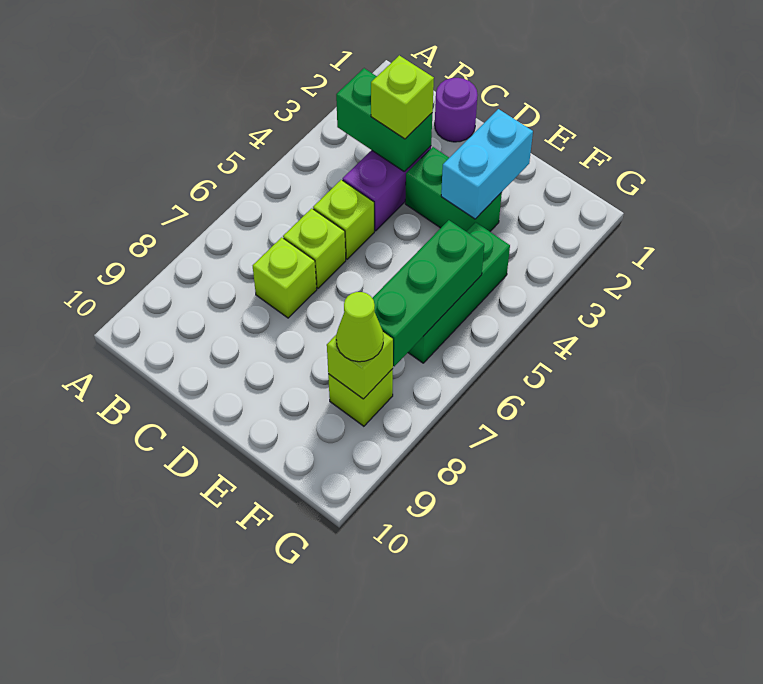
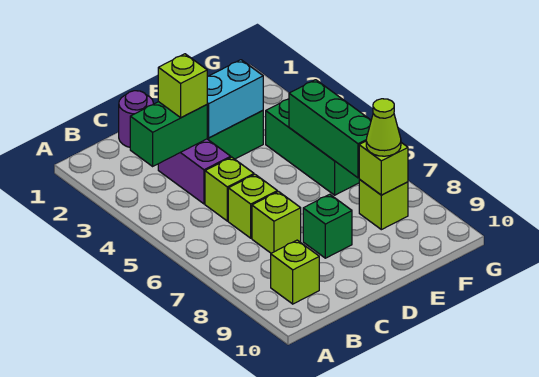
none -> lime 1x1 brick [271,240,319,304]
none -> green 1x1 brick [303,194,352,258]
cyan 1x2 brick [441,109,533,219] -> cyan 1x2 brick turned to [207,60,263,138]

